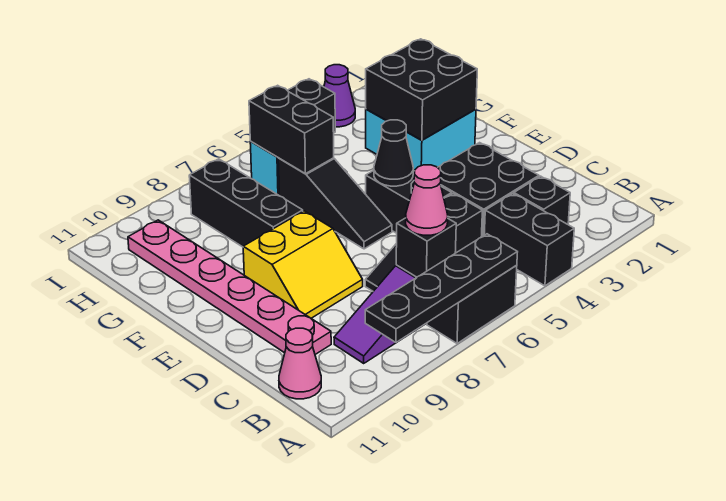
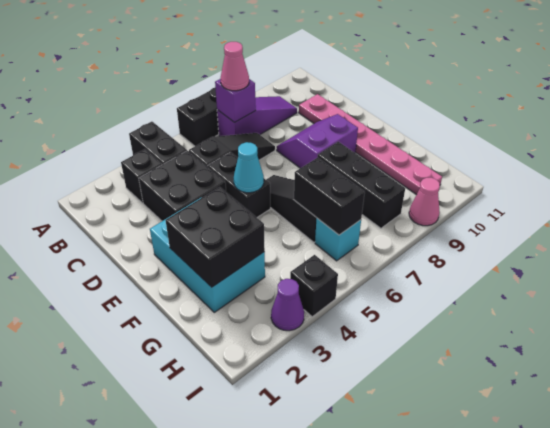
black 1x4 plate [365,234,517,342] -> none
black 1x1 brick [396,218,456,277] -> purple 1x1 brick [215,79,256,122]
pink 1x1 cone [279,328,321,399] -> pink 1x1 cone moved to [409,178,440,226]
yellow 2x2 slope [243,211,363,318] -> purple 2x2 slope [277,114,358,168]
black 1x1 cone [374,120,413,186] -> cyan 1x1 cone [234,142,264,193]
cyan 2x2 brick [366,109,476,171] -> cyan 2x3 brick [150,198,265,312]

